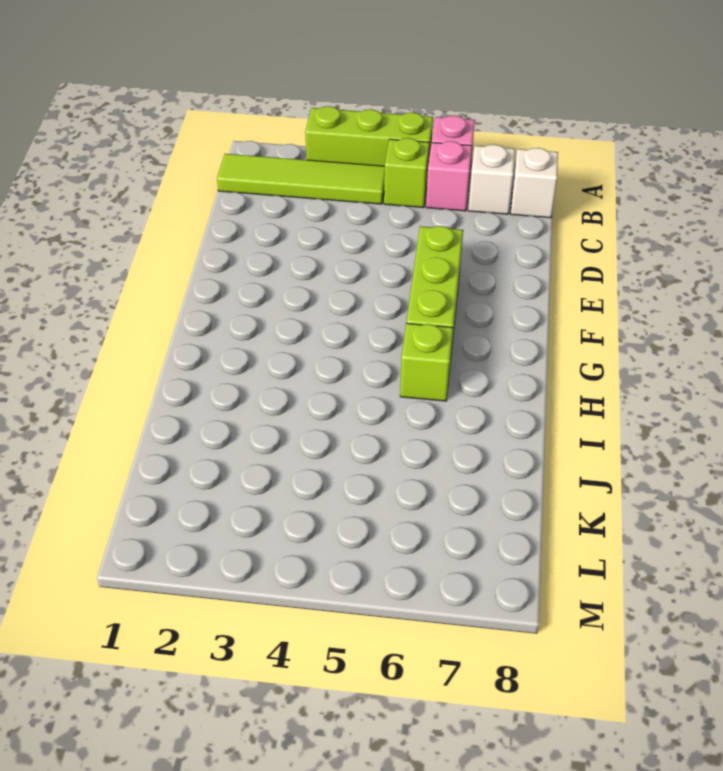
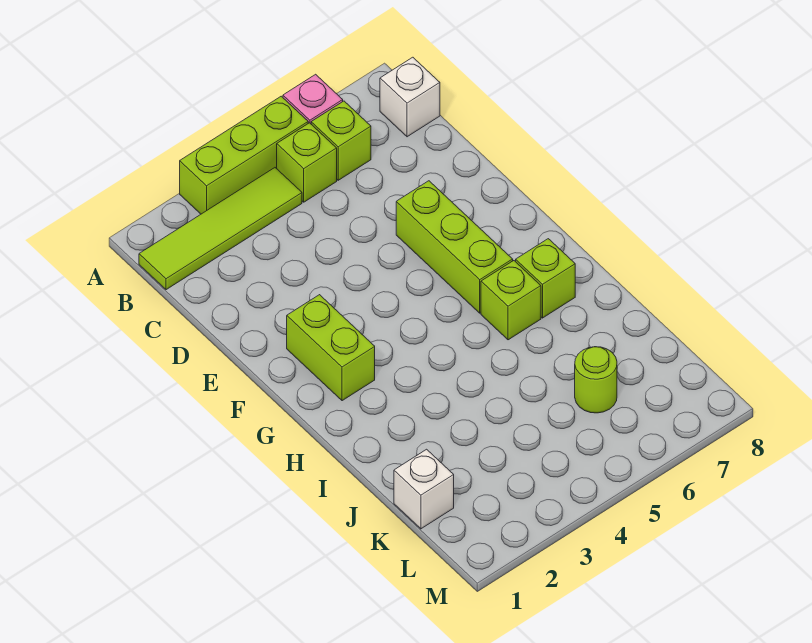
pink 1x1 brick [426,141,472,211] -> lime 1x1 brick [311,101,371,180]
white 1x1 brick [468,144,515,214] -> white 1x1 brick moved to [394,449,454,529]
none -> lime 1x2 brick [287,295,375,401]
none -> lime 1x1 brick [516,239,575,318]
none -> lime 1x1 round brick [575,347,617,413]

